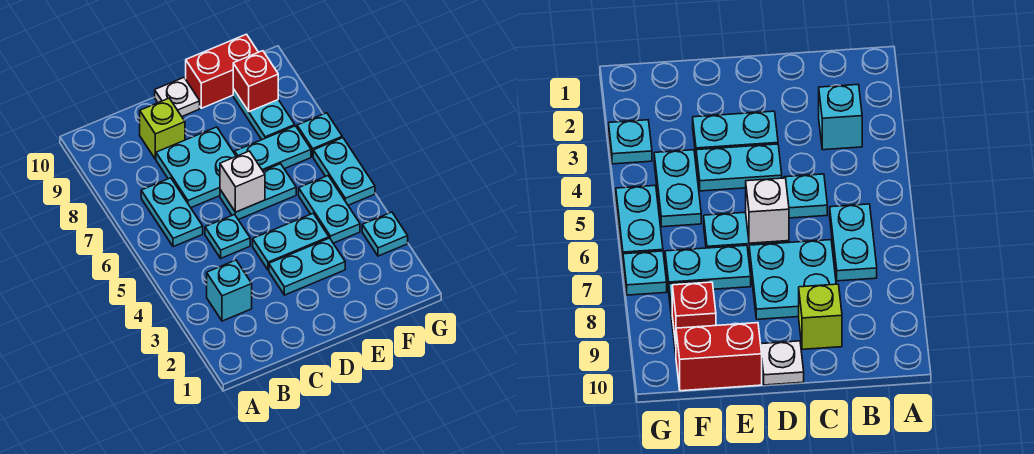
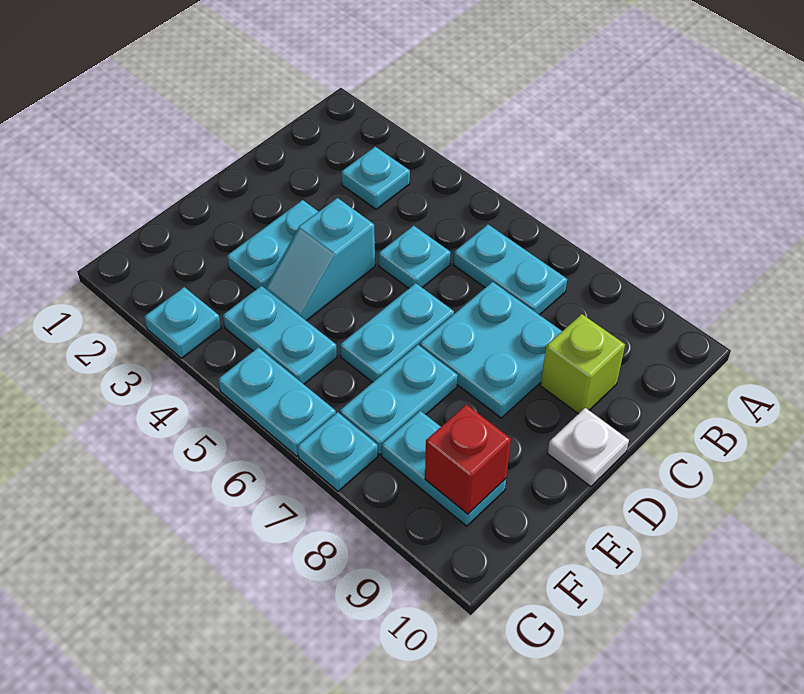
cyan 1x1 brick [207,260,252,321] -> cyan 1x1 plate [341,147,410,209]
cyan 1x2 plate [253,213,329,270] -> cyan 1x2 slope [265,198,375,321]
white 1x1 brick [220,151,265,212] -> none
red 1x2 brick [186,34,258,108] -> none

